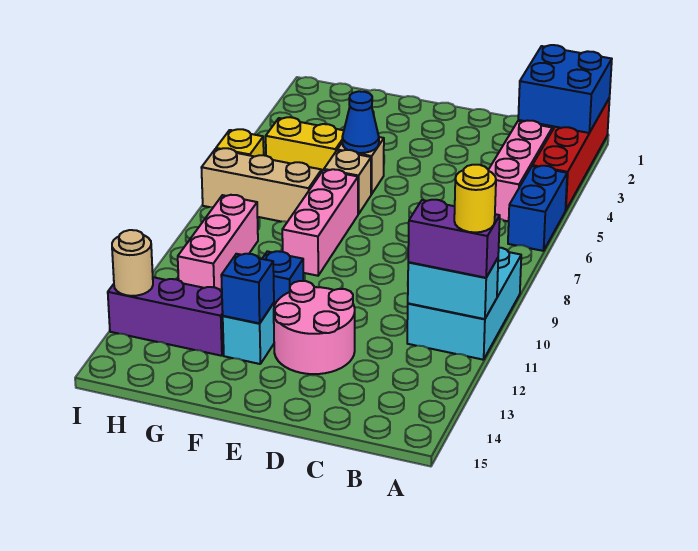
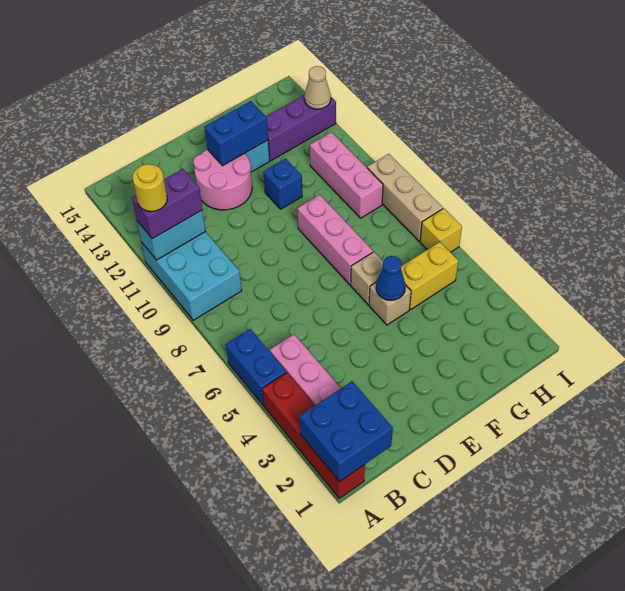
blue 1x1 brick [221,254,274,323] -> blue 1x2 brick [204,101,268,166]
tan 1x3 brick [201,148,322,222] -> tan 1x3 brick turned to [367,154,443,241]
tan 1x1 round brick [112,230,153,296] -> tan 1x1 cone [304,66,331,109]

